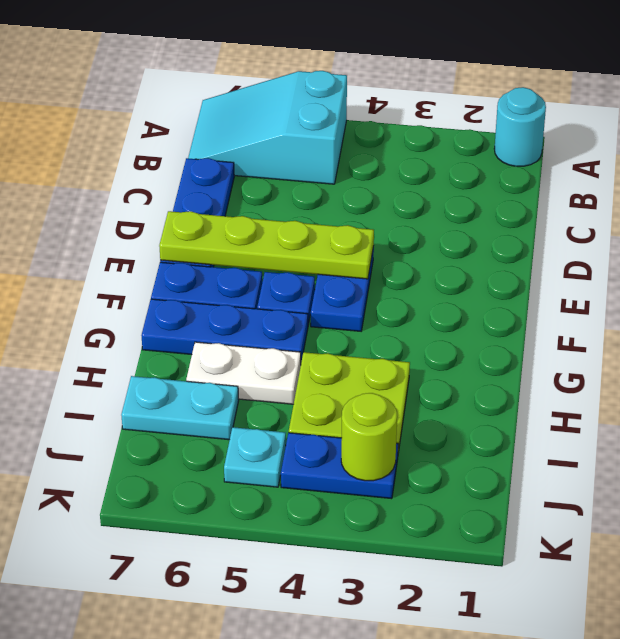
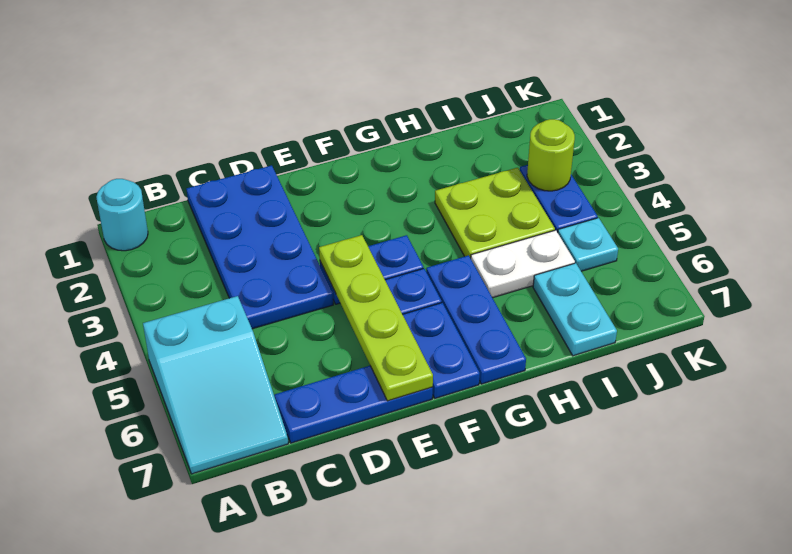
none -> blue 2x4 plate [186,165,333,329]
white 1x2 plate [186,342,301,404] -> white 1x2 plate turned to [471,230,575,298]

